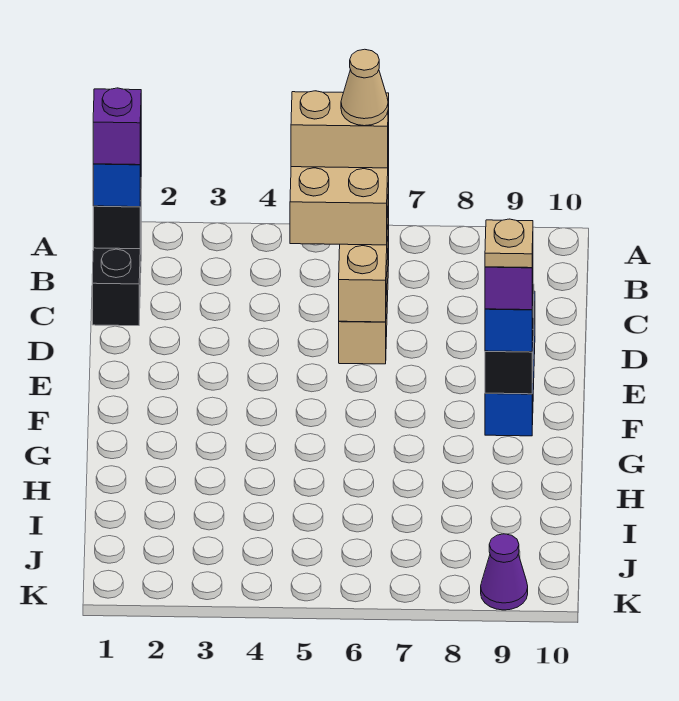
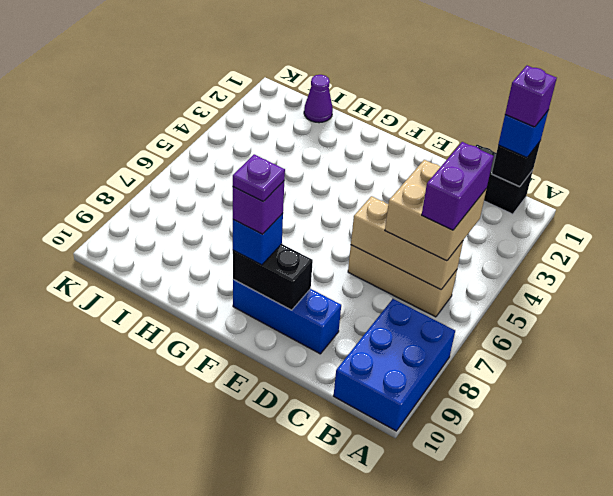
none -> blue 2x3 brick [334,299,455,431]
tan 1x2 brick [291,91,389,168] -> purple 1x2 brick [422,142,494,230]
tan 1x1 cone [341,49,388,126] -> none
tan 1x1 plate [485,219,533,268] -> purple 1x1 plate [233,154,285,202]
purple 1x1 cone [481,534,528,610] -> purple 1x1 cone moved to [304,75,333,123]

